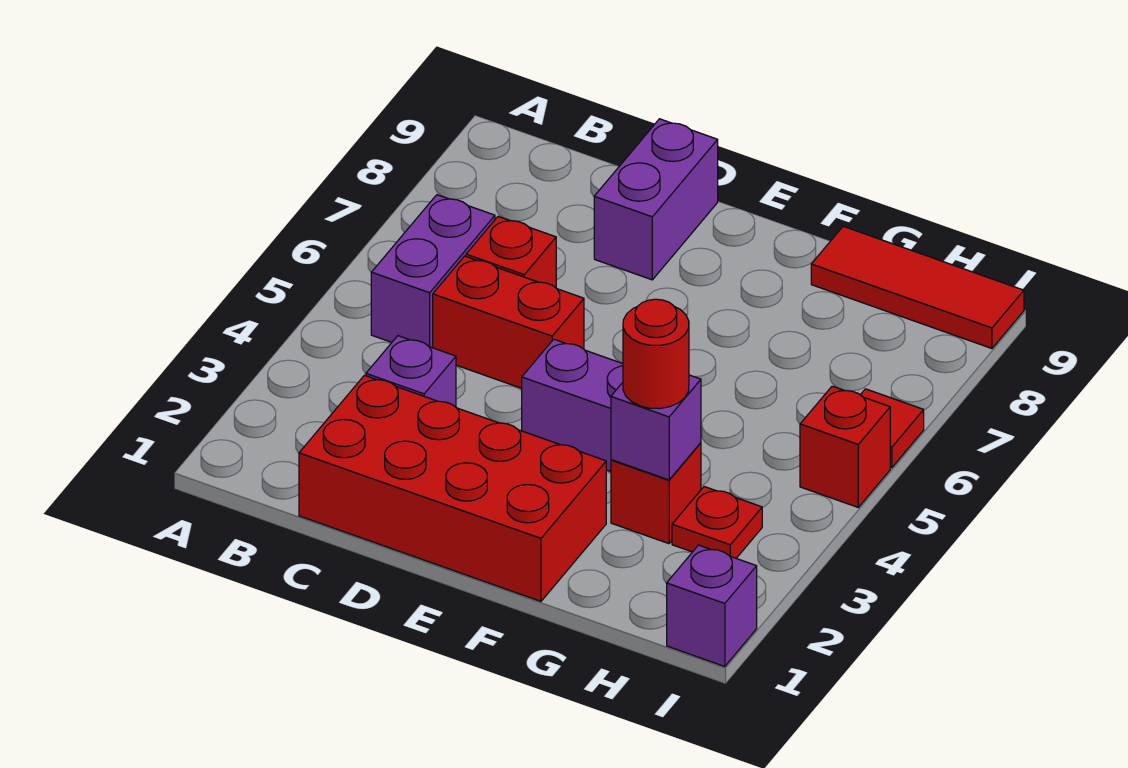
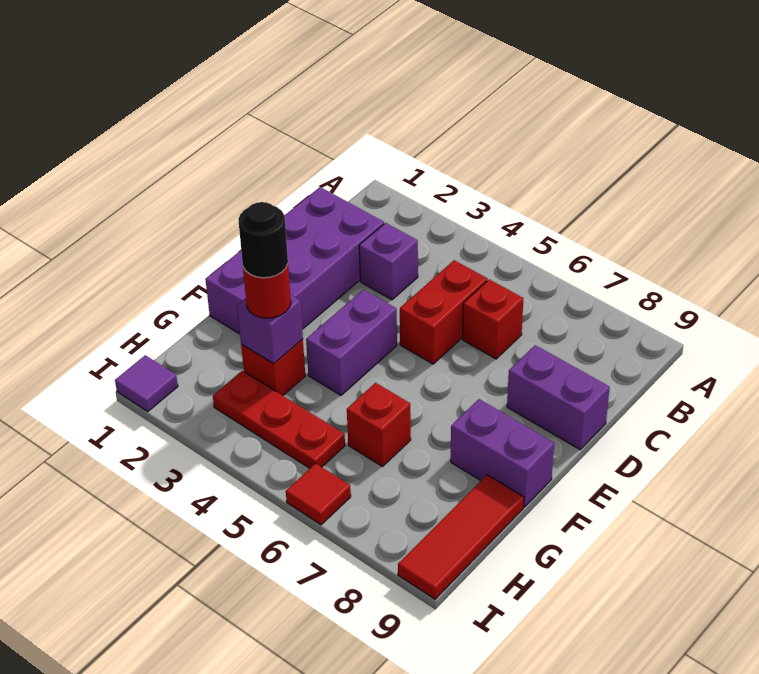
purple 1x2 brick [371,195,495,348] -> purple 1x2 brick moved to [451,399,554,507]
red 2x4 brick [299,375,606,601] -> purple 2x4 brick [205,187,384,334]
none -> black 1x1 round brick [238,202,288,278]
red 1x1 plate [672,487,762,558] -> red 1x3 plate [213,371,345,468]
purple 1x1 brick [667,545,757,666] -> purple 1x1 tile [115,355,178,412]
red 1x1 brick [800,386,890,507] -> red 1x1 brick moved to [347,383,411,467]

